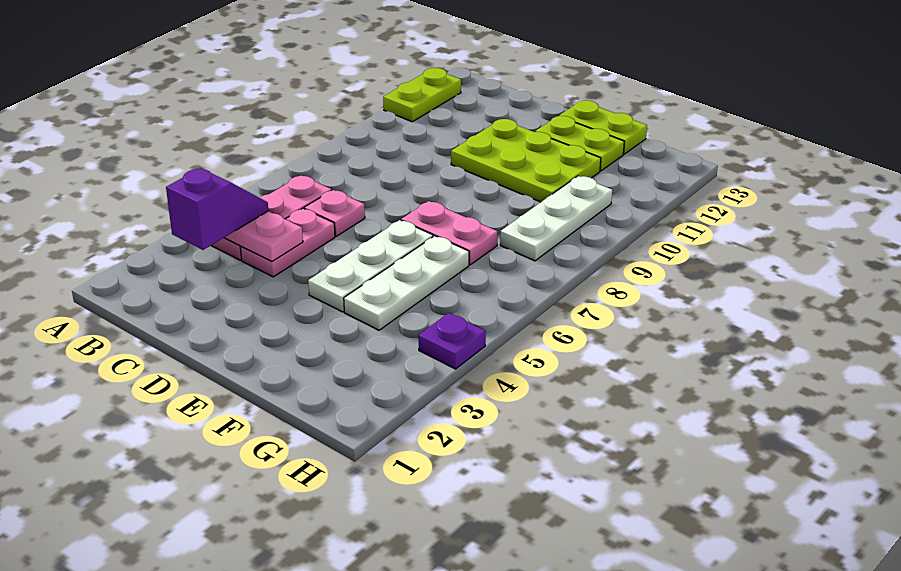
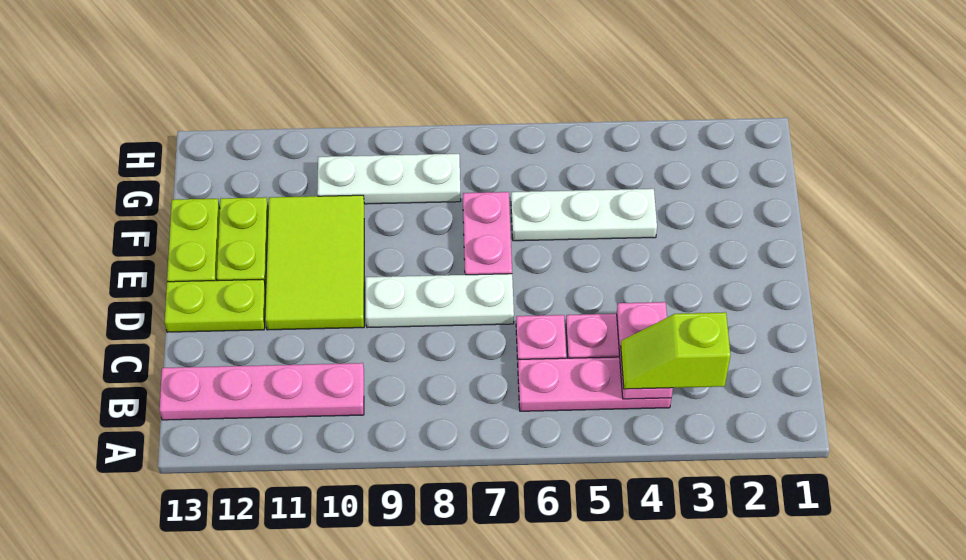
lime 1x2 plate [383,68,461,122] -> lime 1x2 plate moved to [165,279,266,332]
purple 1x2 slope [166,168,268,250] -> lime 1x2 slope [621,312,731,389]
none -> pink 1x4 plate [159,363,364,420]
lime 2x3 plate [451,119,601,202] -> lime 2x3 tile [265,195,364,330]
white 1x3 plate [308,220,433,312] -> white 1x3 plate moved to [366,274,514,328]
purple 1x1 plate [418,313,486,369] -> none

